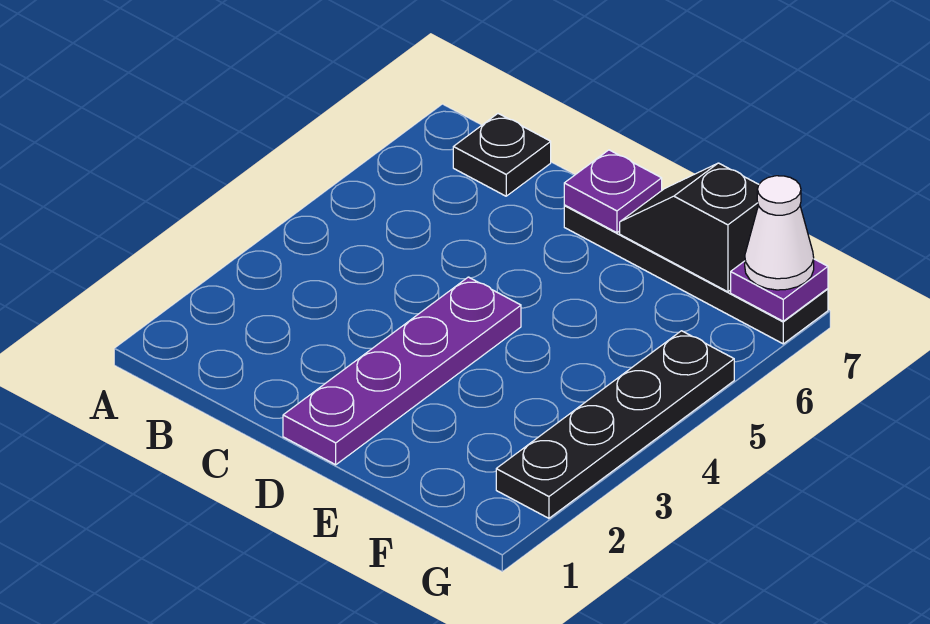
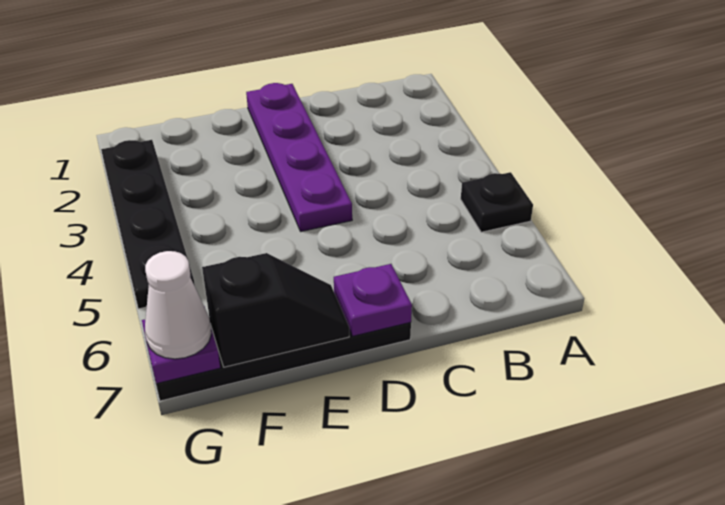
black 1x1 plate [453,114,551,196] -> black 1x1 plate moved to [461,172,533,232]

